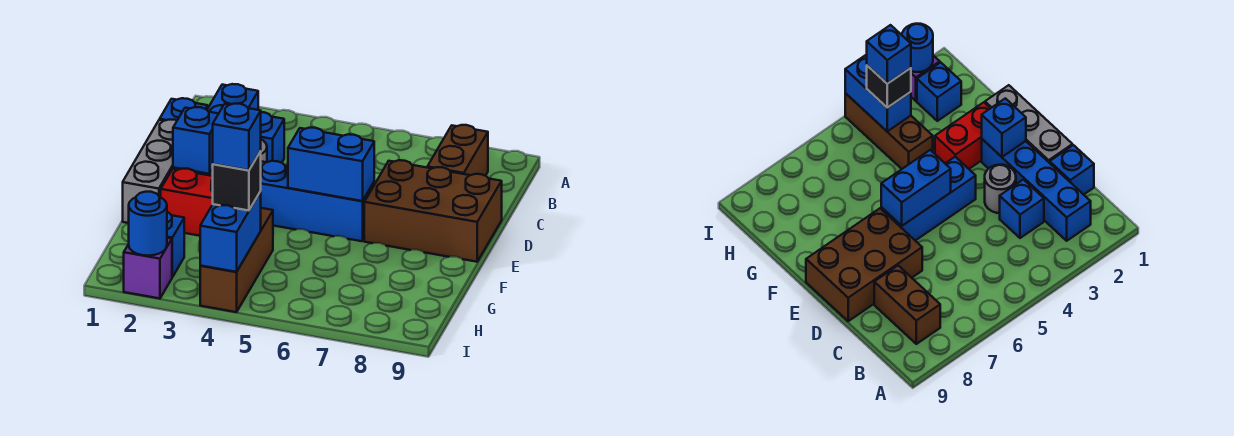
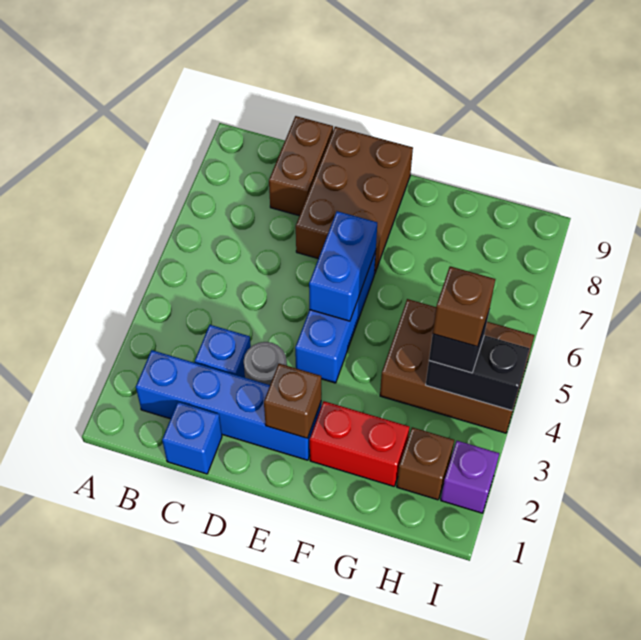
brown 1x2 brick [427,125,488,176] -> brown 1x2 brick turned to [269,116,333,216]
grey 1x3 brick [123,120,177,223] -> none
blue 1x1 brick [173,107,218,174] -> brown 1x1 brick [264,364,321,438]
red 1x2 brick [161,169,213,236] -> red 1x2 brick turned to [310,401,410,486]
brown 1x3 brick [200,208,273,312] -> brown 2x3 brick [380,299,534,433]
blue 1x1 brick [167,212,184,277] -> brown 1x1 brick [397,427,454,500]
blue 1x2 brick [200,192,261,272] -> black 1x2 brick [426,335,530,410]
blue 1x1 brick [213,104,261,170] -> brown 1x1 brick [433,266,495,347]
blue 1x1 round brick [129,192,167,256] -> none

